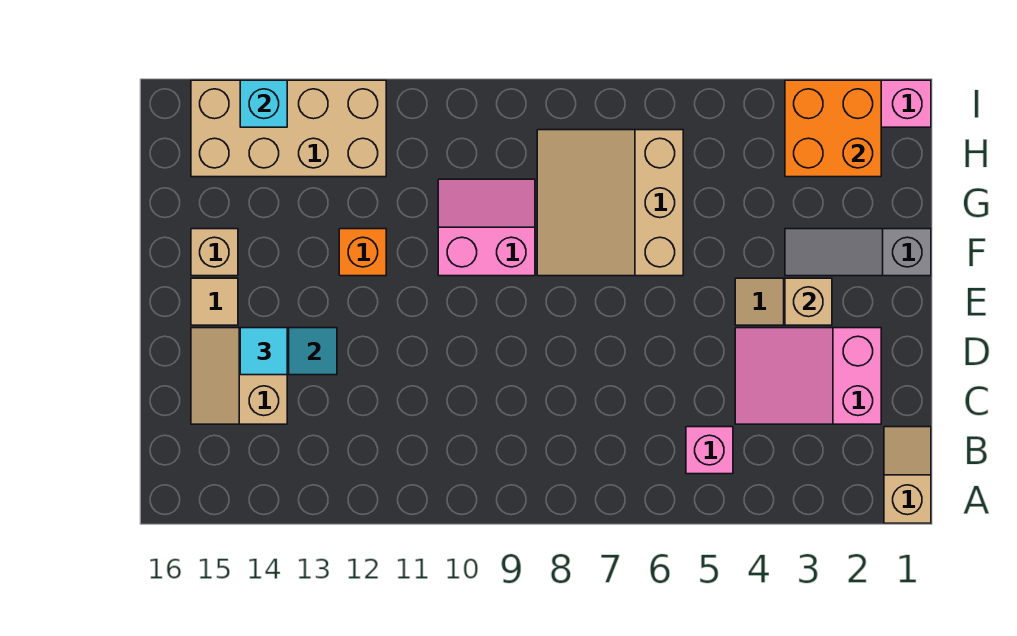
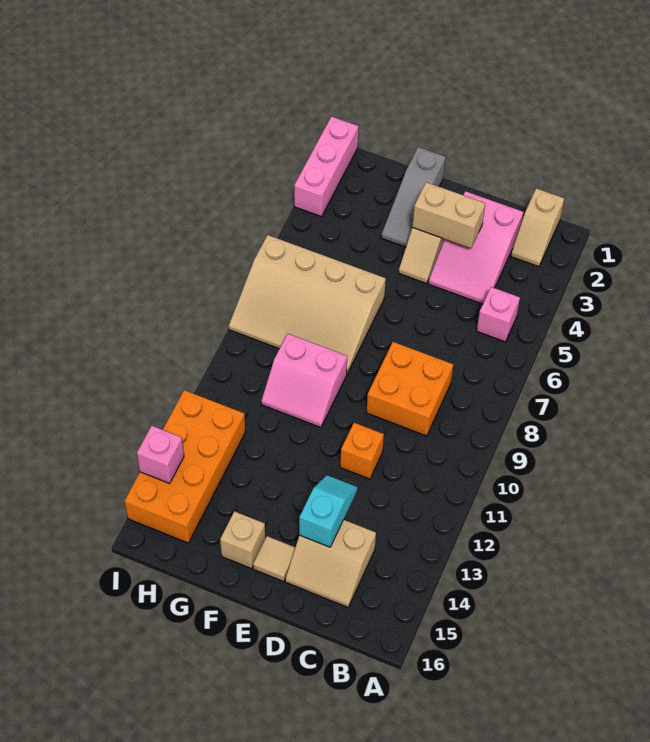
tan 1x2 slope [884,427,931,523] -> tan 1x2 slope turned to [511,188,565,267]
cyan 1x1 tile [240,328,287,375] -> none
tan 1x1 brick [785,278,832,325] -> tan 1x2 brick [412,182,485,248]
tan 3x3 slope [537,130,683,276] -> tan 3x4 slope [229,235,386,374]
pink 2x2 slope [438,179,535,276] -> pink 2x2 slope turned to [261,334,347,427]
orange 1x1 brick [339,229,386,276] -> orange 1x1 brick moved to [340,423,384,479]
orange 2x2 brick [785,80,881,177] -> orange 2x2 brick moved to [366,342,453,436]
tan 2x4 brick [191,80,386,177] -> orange 2x4 brick [125,390,245,543]
cyan 1x1 brick [240,80,287,127] -> pink 1x1 brick [137,426,184,483]

